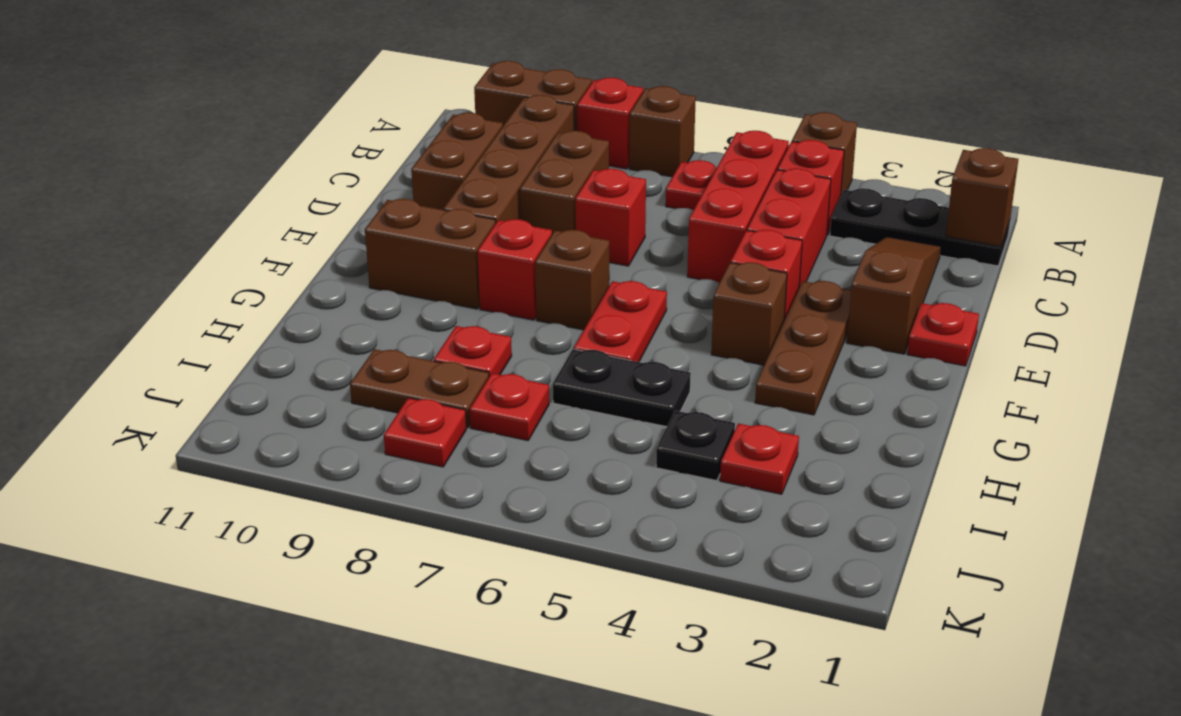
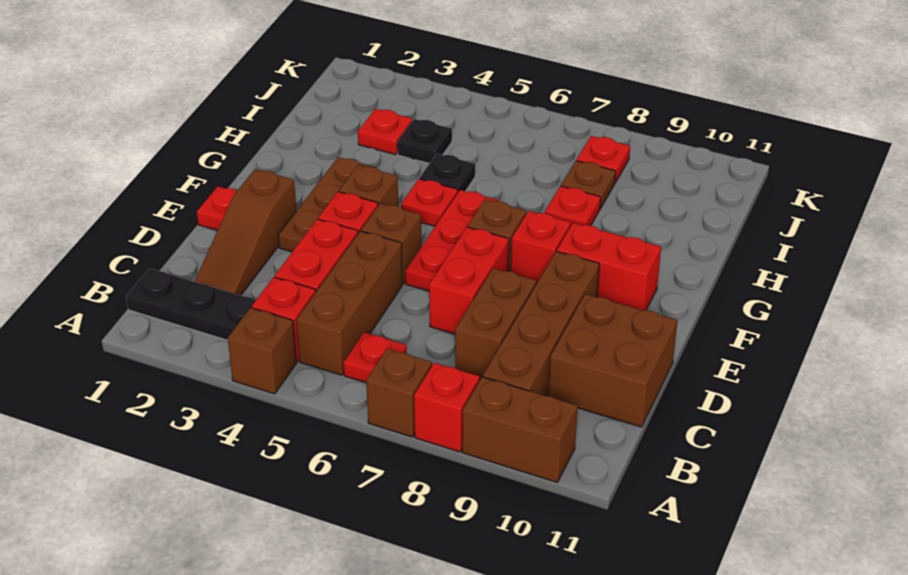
brown 1x1 brick [946,148,1018,246] -> brown 1x1 brick moved to [361,203,422,284]
red 1x3 brick [687,131,789,283] -> brown 1x3 brick [296,231,403,375]
brown 1x2 brick [411,113,503,210] -> brown 2x2 brick [548,294,678,427]
red 1x1 brick [575,169,646,266] -> red 1x2 brick [429,227,509,334]
red 1x2 plate [574,281,667,362] -> red 1x3 plate [405,190,499,291]
brown 1x2 brick [365,199,496,309] -> red 1x2 brick [557,223,661,311]
black 1x2 plate [553,349,691,427] -> black 1x1 plate [420,154,475,192]
red 1x1 plate [470,373,549,441] -> red 1x1 plate moved to [401,179,458,226]
brown 1x2 plate [350,349,489,428] -> brown 1x1 plate [561,161,616,209]

